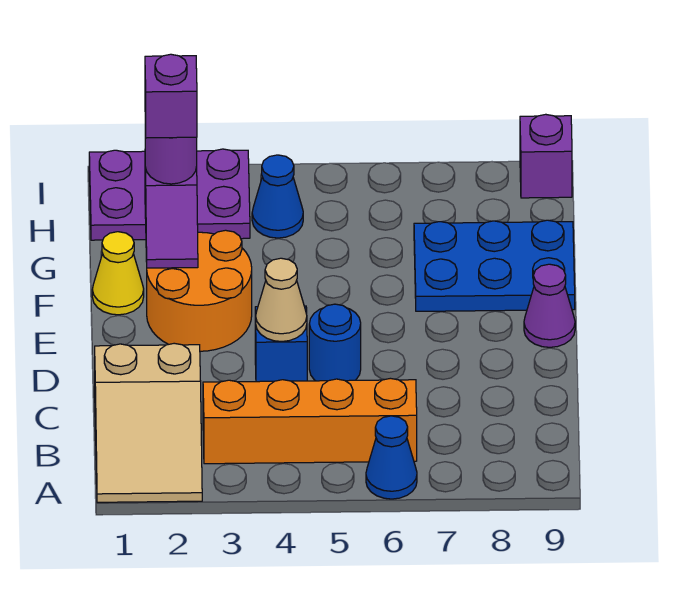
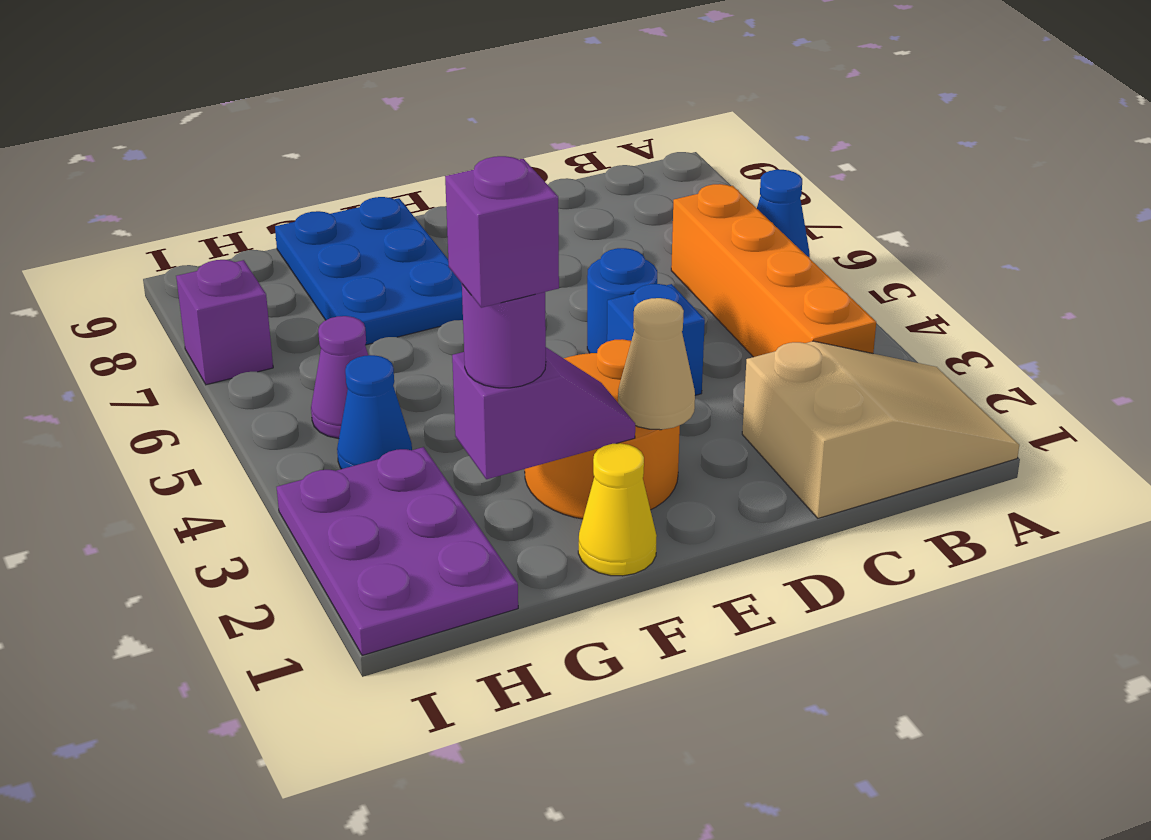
tan 1x1 cone [256,258,307,342] -> tan 1x1 cone moved to [618,298,695,430]
purple 1x1 cone [524,264,575,347] -> purple 1x1 cone moved to [311,316,368,439]
purple 1x1 brick [520,114,572,198] -> purple 1x1 brick moved to [176,260,273,385]

